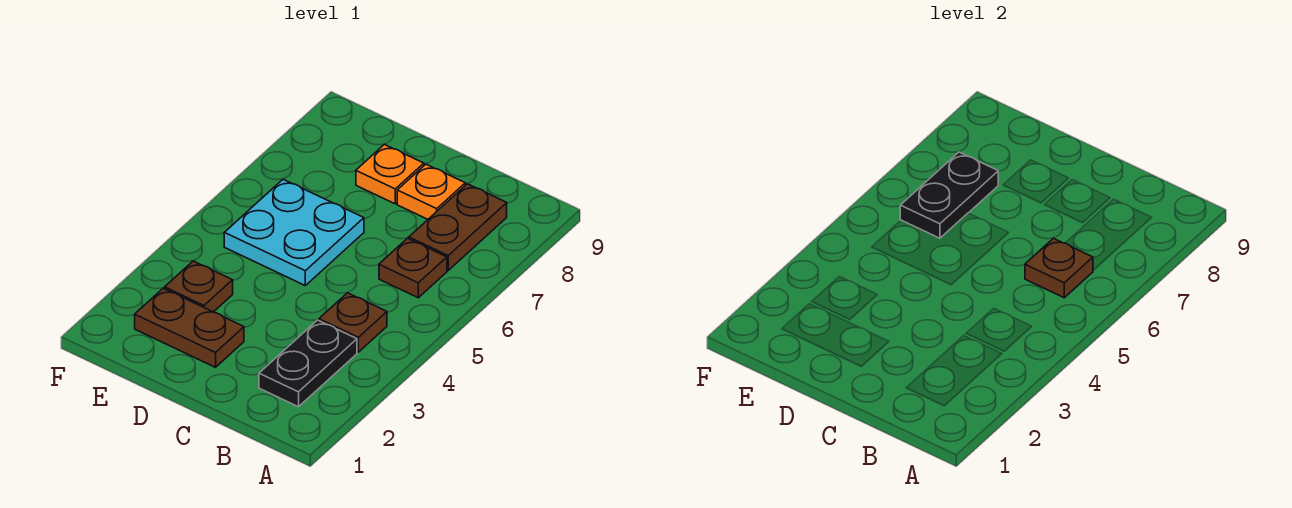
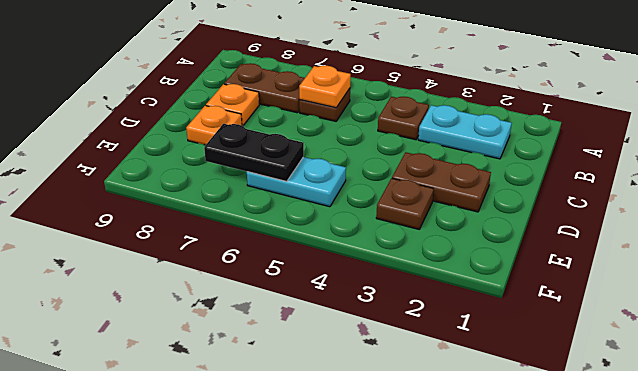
black 1x2 plate [259,320,357,407] -> cyan 1x2 plate [418,105,512,159]
brown 1x1 plate [1025,238,1093,298] -> orange 1x1 plate [299,66,351,108]
brown 1x2 plate [135,288,244,367] -> brown 1x2 plate turned to [392,152,491,212]
cyan 2x2 plate [224,179,364,285] -> cyan 1x2 plate [247,157,346,207]

